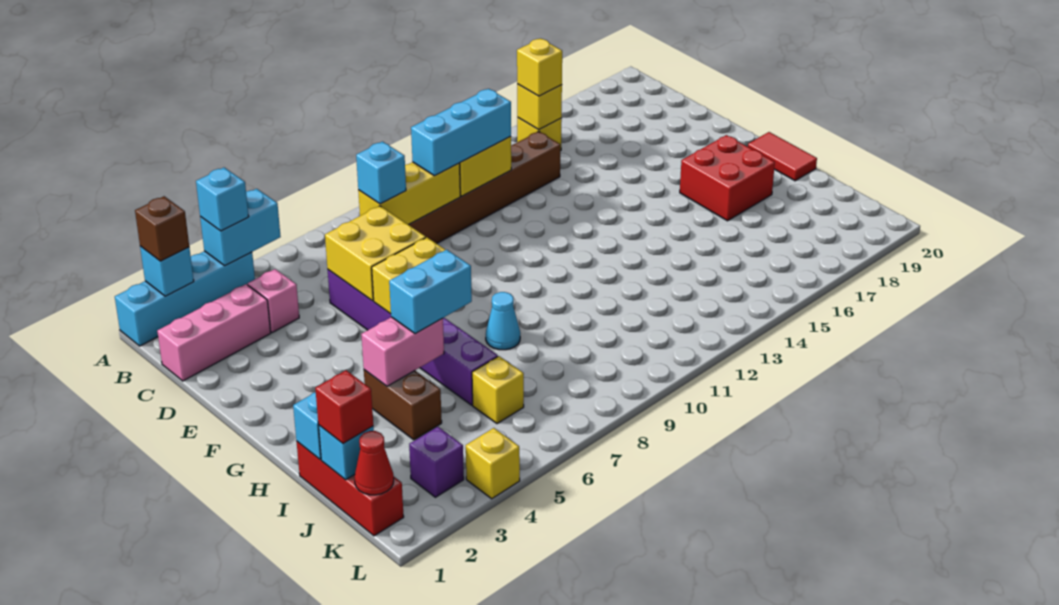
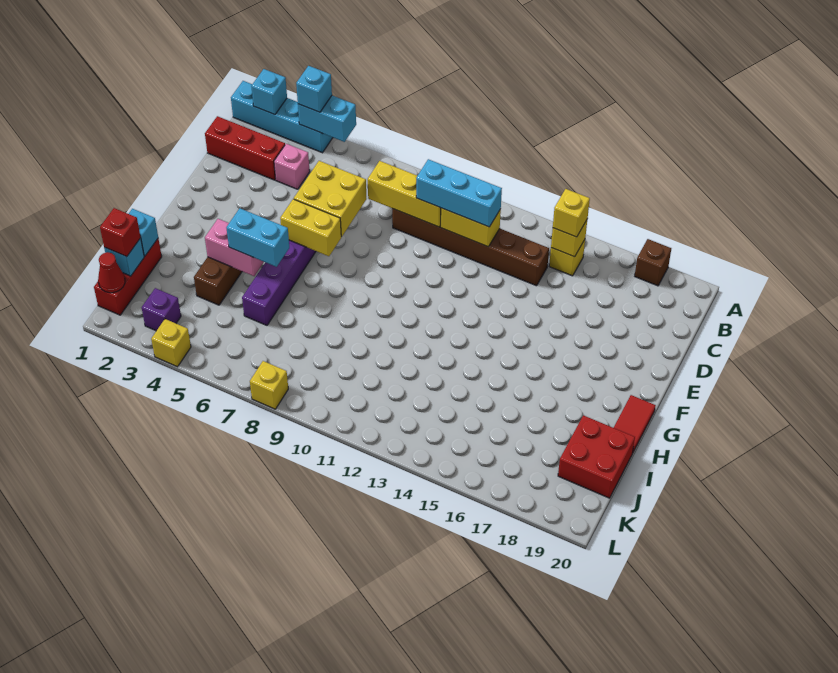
brown 1x1 brick [135,196,189,261] -> brown 1x1 brick moved to [635,239,671,286]
pink 1x3 brick [157,284,271,381] -> red 1x3 brick [205,116,285,180]
cyan 1x1 brick [356,142,406,204] -> none
red 2x2 brick [680,135,775,221] -> red 2x2 brick moved to [558,415,635,498]
cyan 1x1 cone [486,292,520,350] -> none
yellow 1x1 brick [472,356,524,424] -> yellow 1x1 brick moved to [250,361,288,409]

